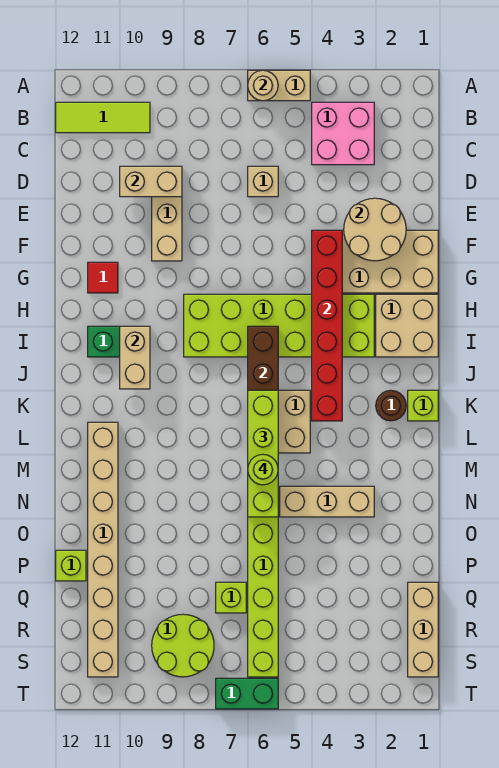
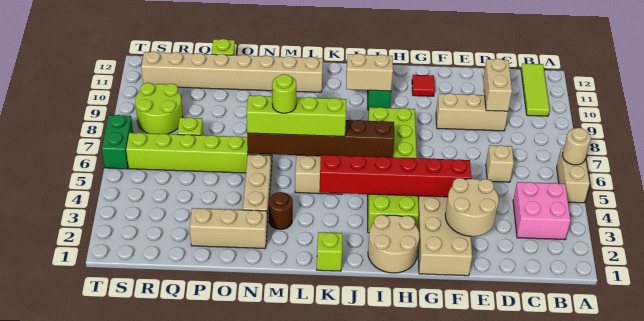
tan 2x2 brick [376,294,438,357] -> tan 2x2 round brick [368,215,420,273]
brown 1x1 round brick [376,390,406,421] -> brown 1x1 round brick moved to [269,192,293,230]
tan 1x3 brick [408,582,438,677] -> tan 1x3 brick moved to [190,208,267,248]

